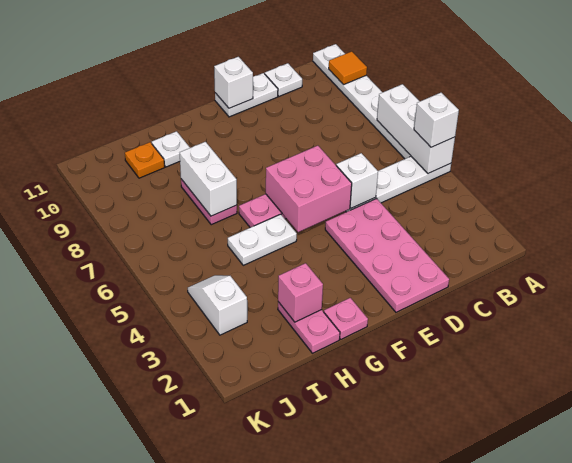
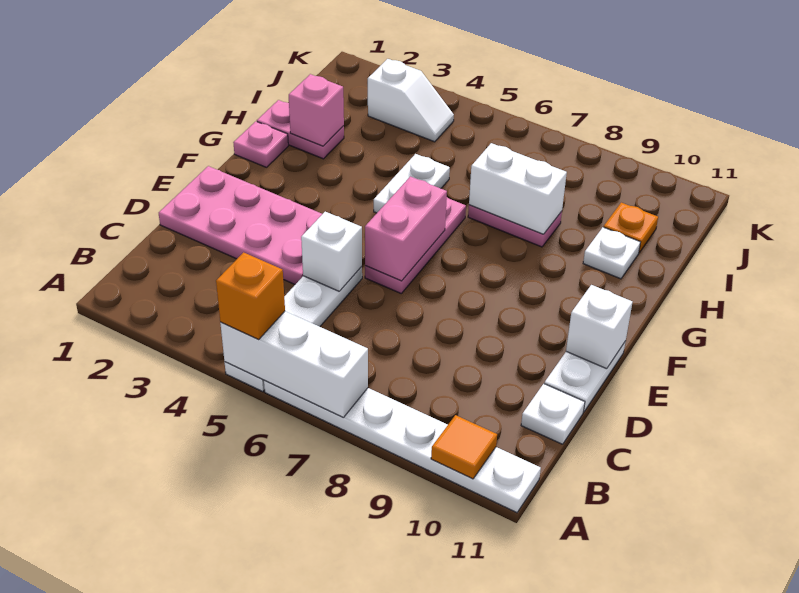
white 1x1 brick [414,93,459,147] -> orange 1x1 brick [216,252,285,340]
pink 2x2 brick [266,146,352,232] -> pink 1x2 brick [365,176,447,281]

